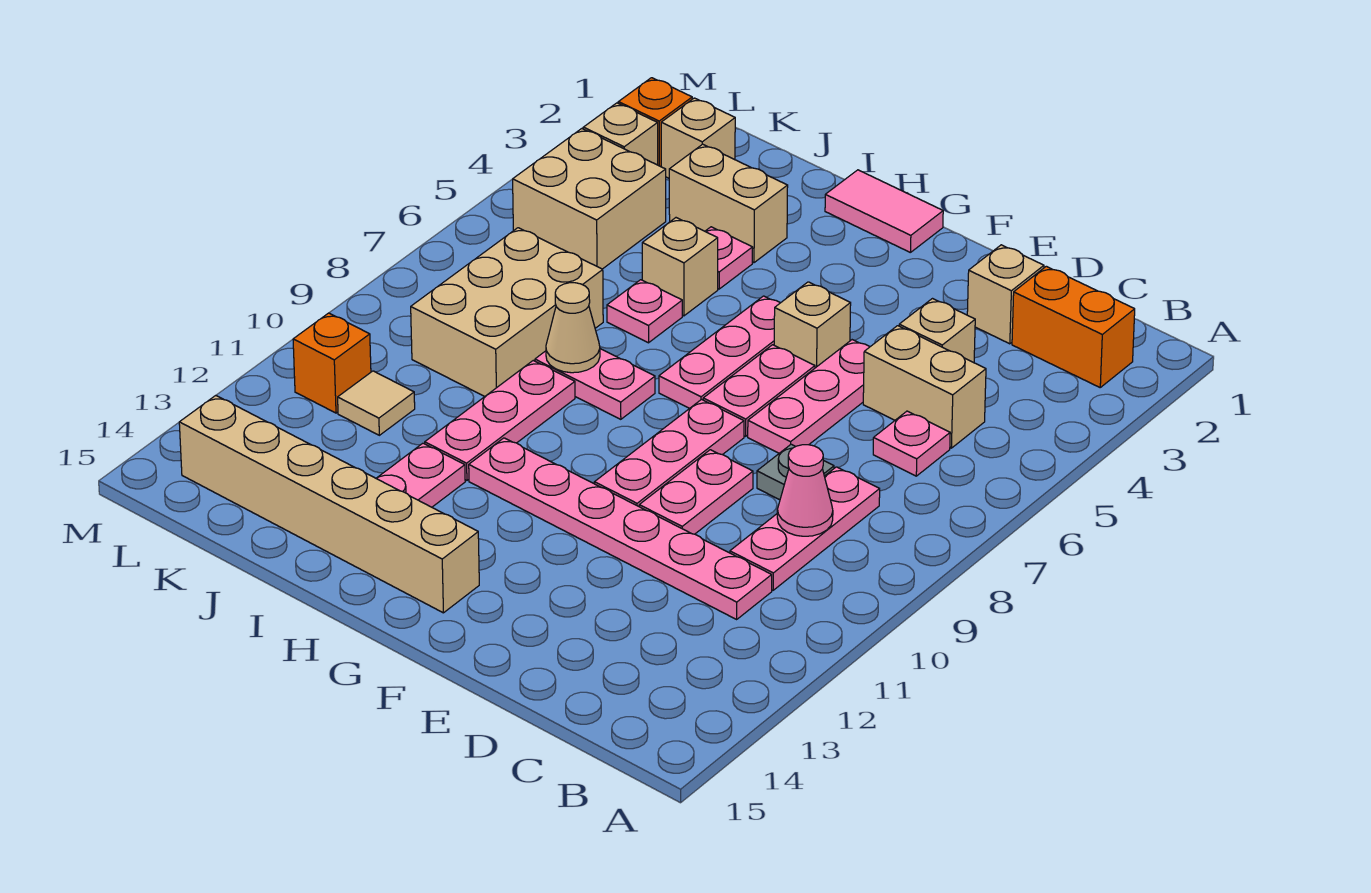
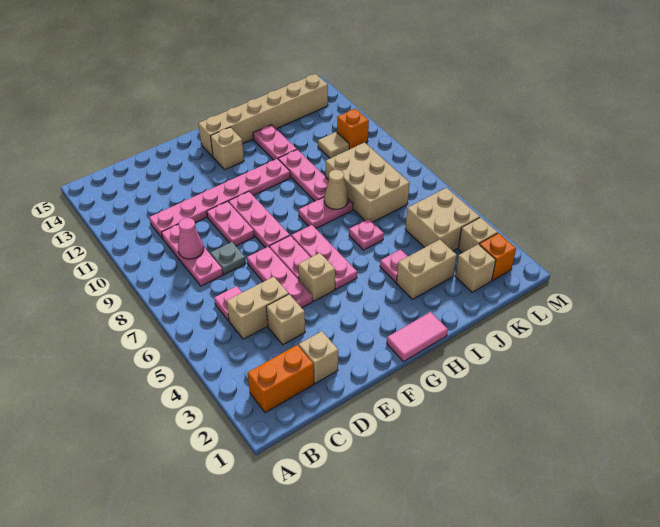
tan 1x1 brick [642,218,718,316] -> tan 1x1 brick moved to [210,127,244,170]

